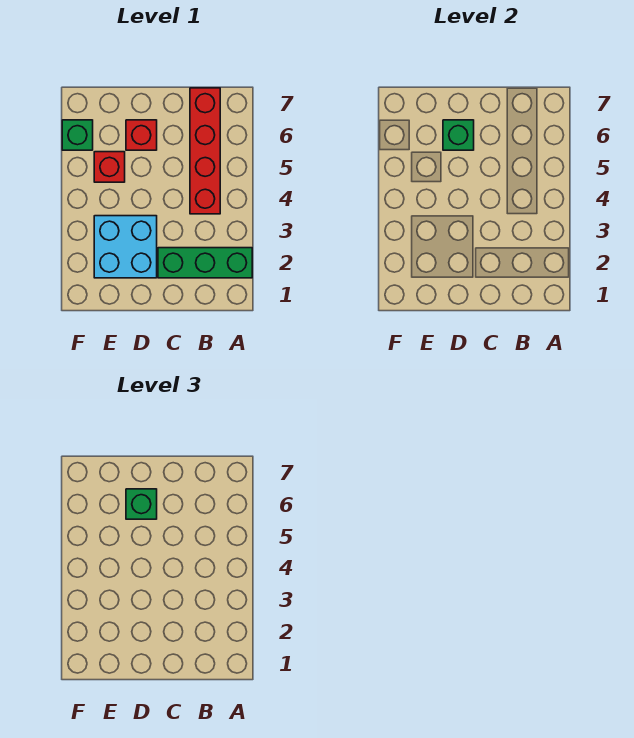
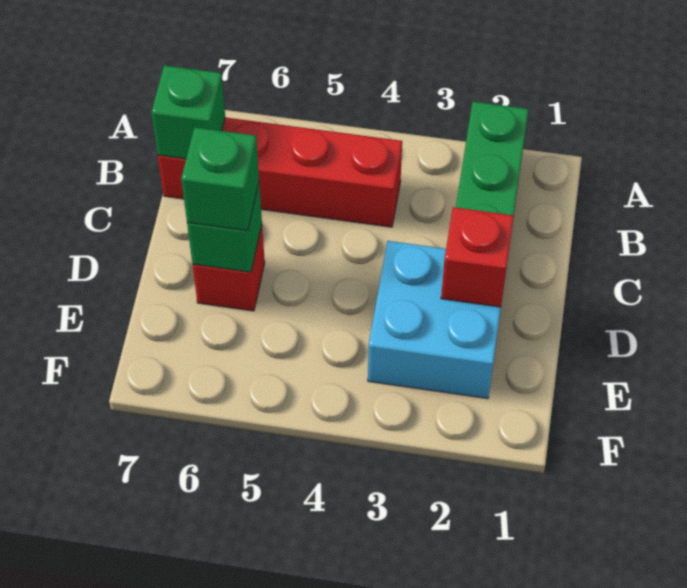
red 1x1 brick [94,152,125,182] -> red 1x1 brick moved to [441,207,514,307]
green 1x1 brick [62,120,93,150] -> green 1x1 brick moved to [151,66,225,159]

